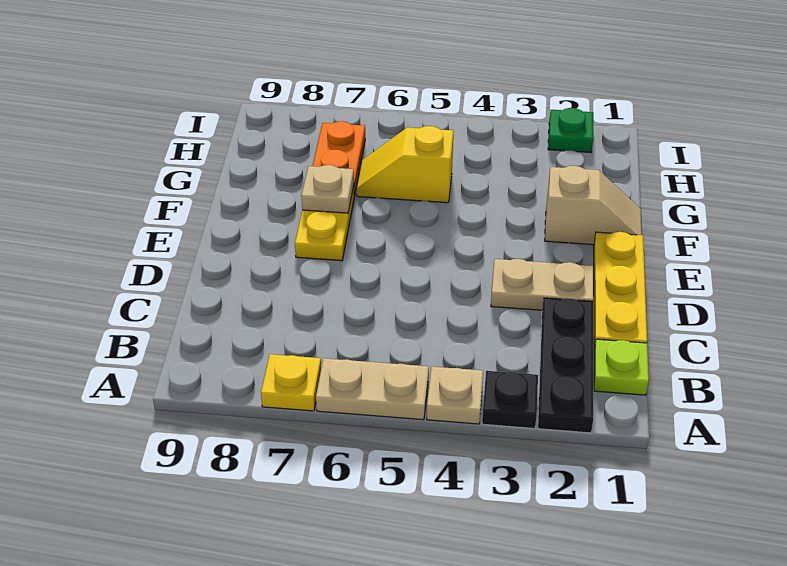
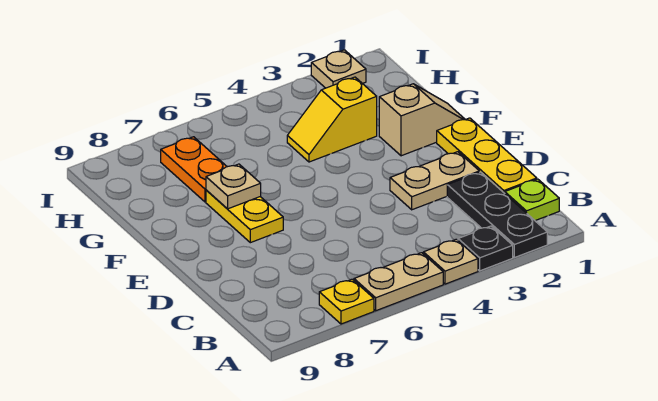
yellow 1x2 slope [357,126,454,203] -> yellow 1x2 slope moved to [287,77,377,162]
green 1x1 plate [548,108,593,153] -> tan 1x1 plate [311,50,366,88]

